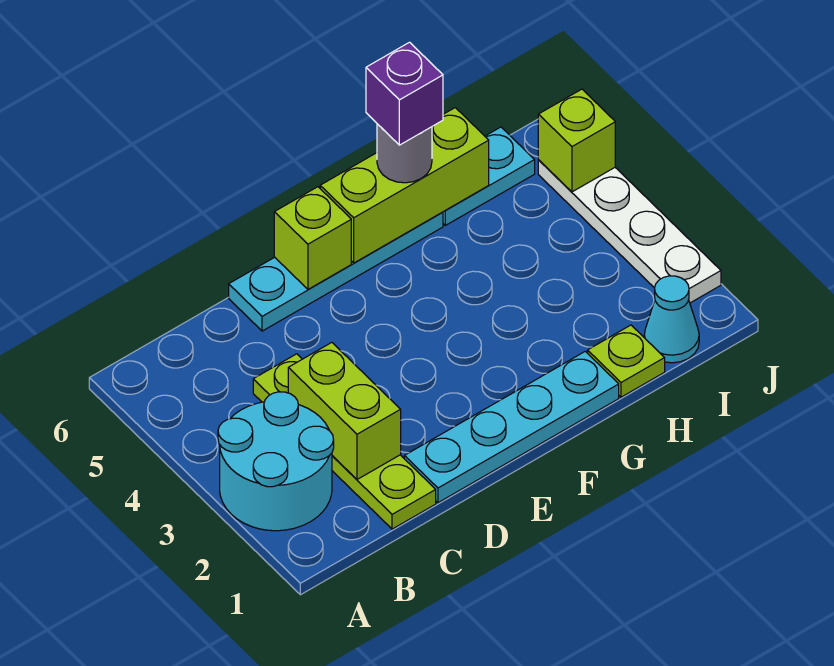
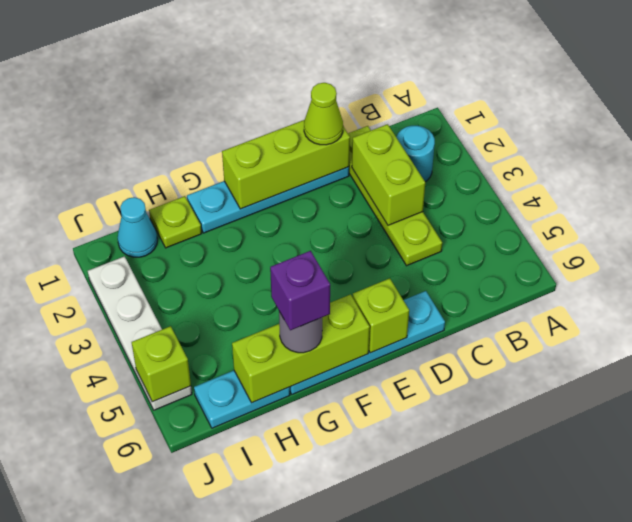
cyan 2x2 round brick [218,392,334,531] -> cyan 1x1 round brick [396,126,435,182]
none -> lime 1x3 brick [222,120,350,209]
none -> lime 1x1 cone [304,83,343,145]

